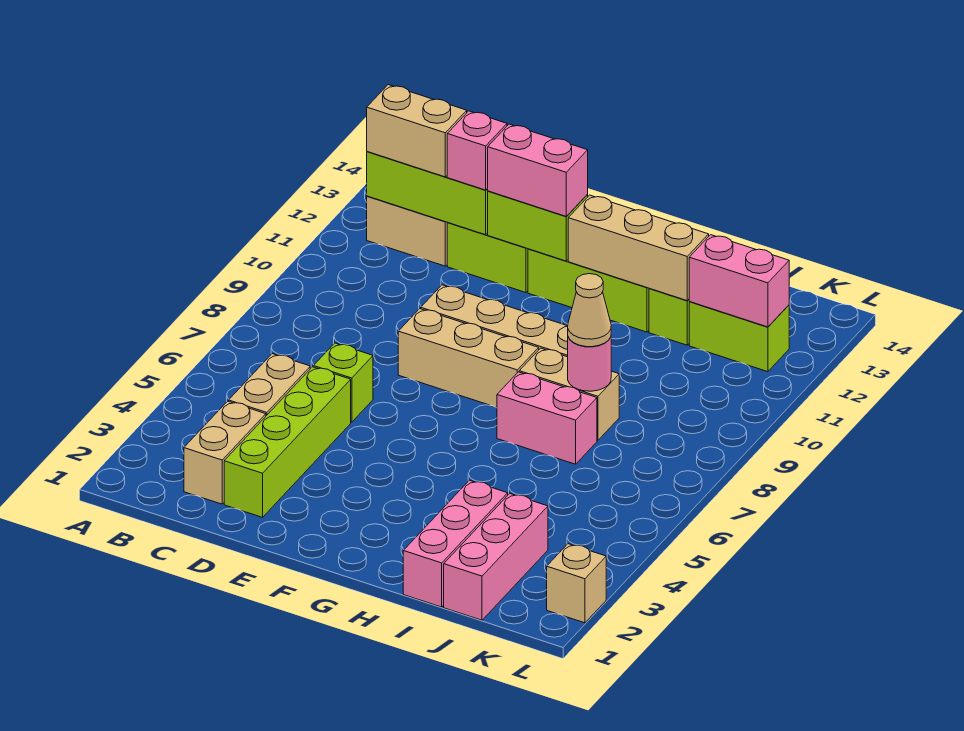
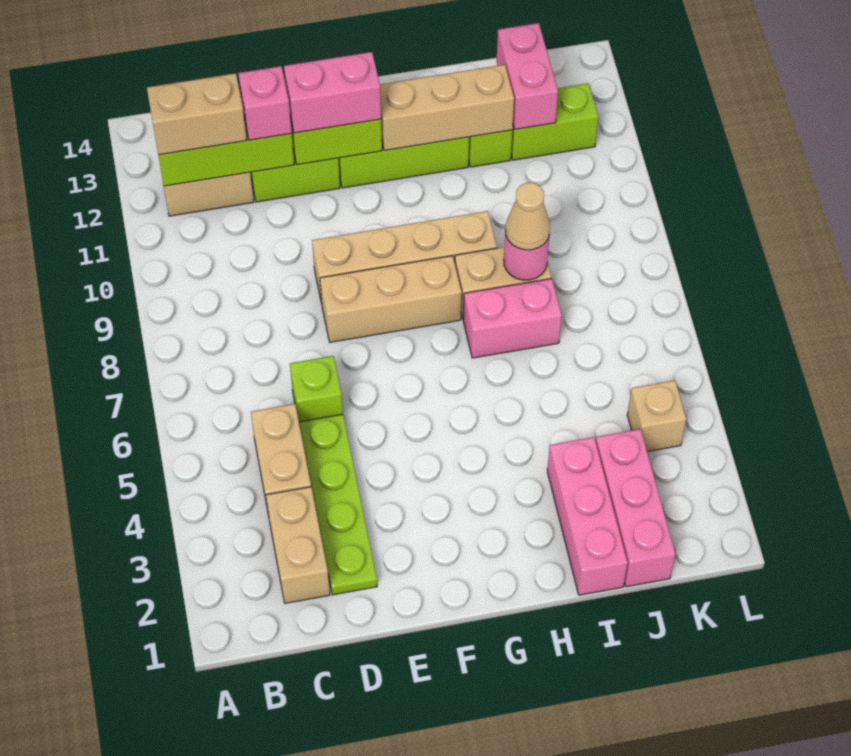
lime 1x4 brick [224,367,351,517] -> lime 1x4 plate [299,414,377,595]
pink 1x2 brick [689,235,789,327] -> pink 1x2 brick turned to [496,23,558,129]
tan 1x1 brick [547,544,606,623] -> tan 1x1 brick moved to [627,380,686,452]

